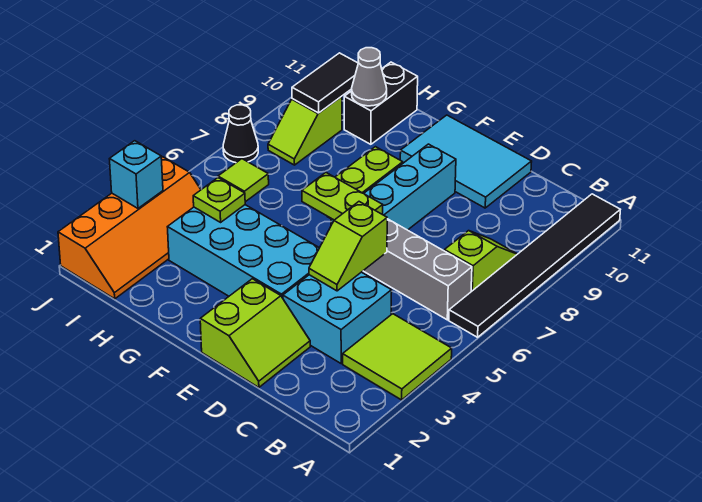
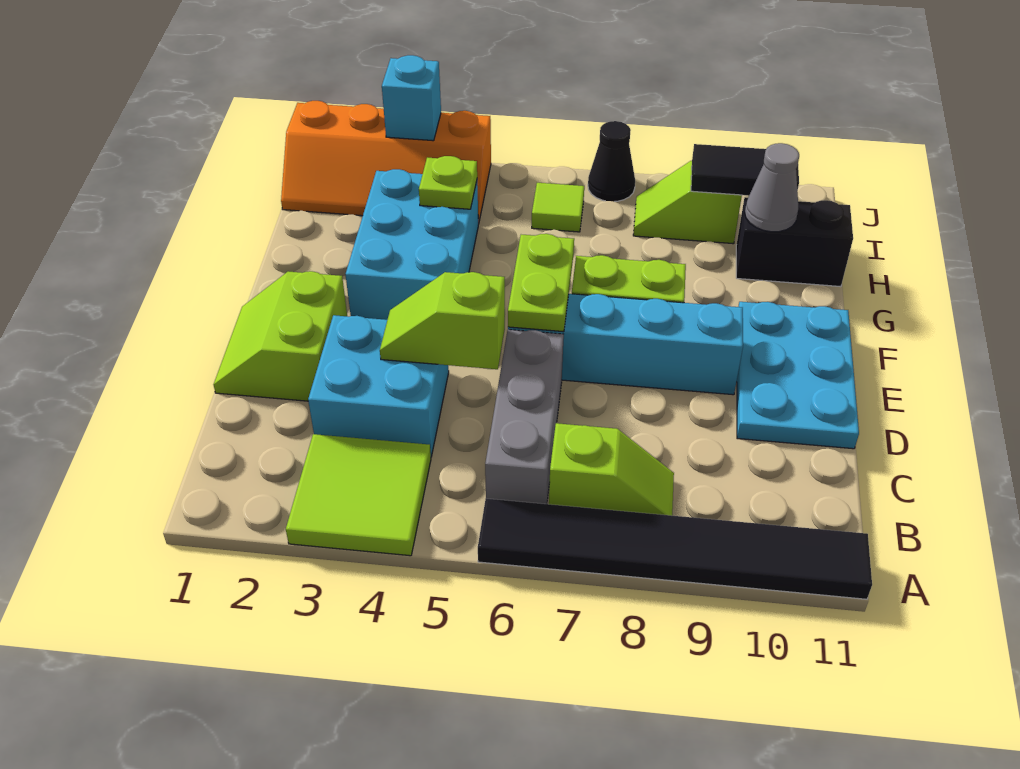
lime 2x2 slope [200,279,310,387] -> lime 2x2 slope turned to [213,271,347,401]
cyan 2x3 tile [400,115,532,208] -> cyan 2x3 plate [737,302,859,449]
cyan 2x4 brick [168,205,319,298] -> cyan 2x3 brick [345,169,478,320]

